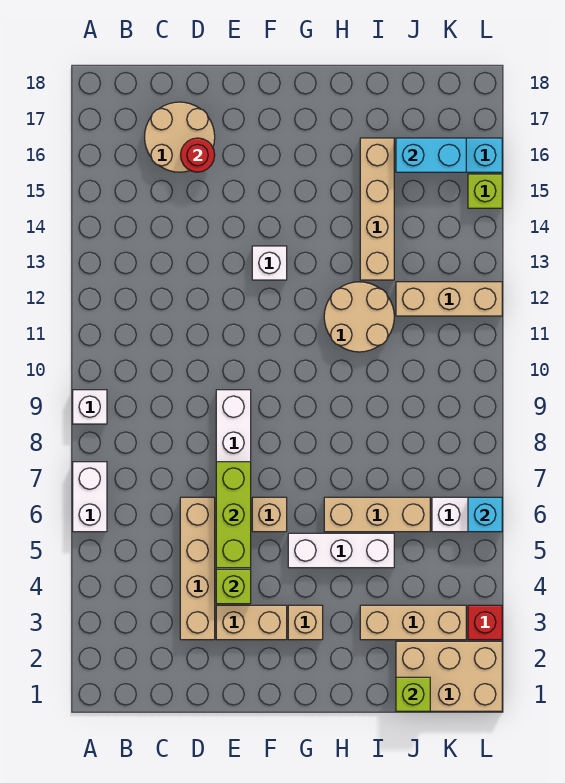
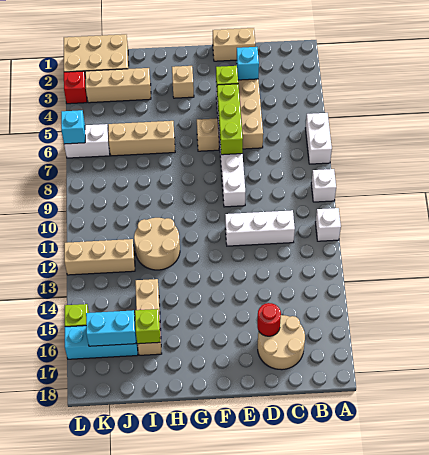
none -> cyan 1x1 brick [236,47,259,80]
tan 1x2 brick [216,605,287,640] -> tan 1x2 brick moved to [213,28,255,61]
white 1x1 brick [252,246,287,280] -> white 1x1 brick moved to [315,208,341,241]
white 1x3 brick [288,533,394,568] -> white 1x3 brick moved to [225,210,295,246]
tan 1x4 brick [360,138,394,280] -> tan 1x3 brick [135,279,162,355]
lime 1x1 brick [396,677,430,711] -> lime 1x1 brick moved to [135,309,160,344]

